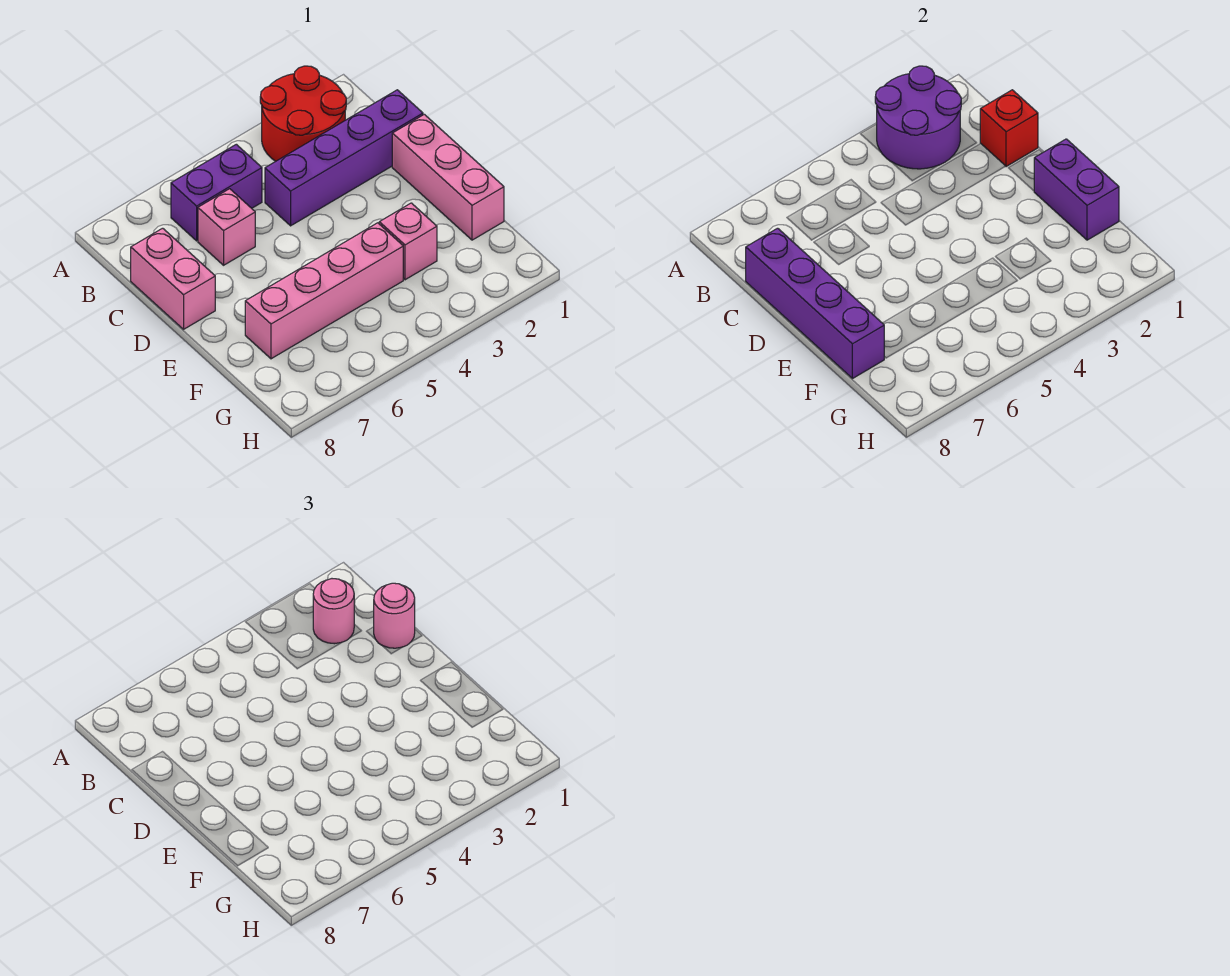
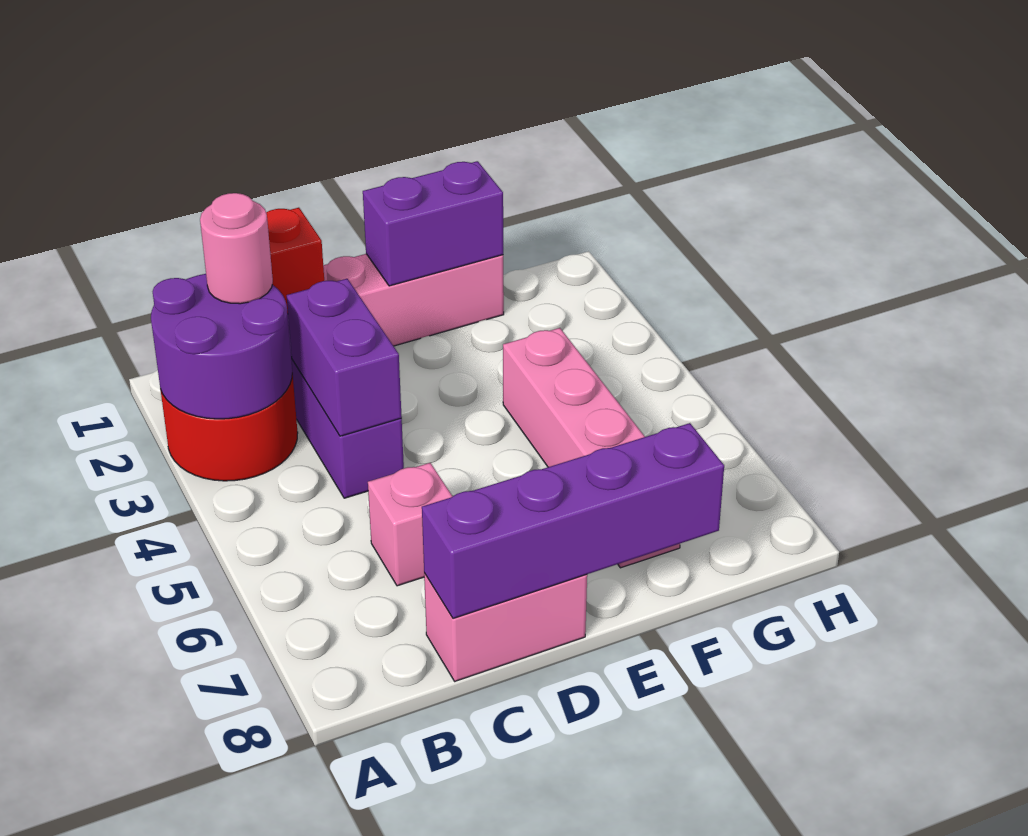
purple 1x2 brick [171,144,262,241] -> purple 1x2 brick moved to [287,279,402,436]
pink 1x1 round brick [374,583,415,648] -> none
pink 1x1 brick [379,203,437,280] -> none

